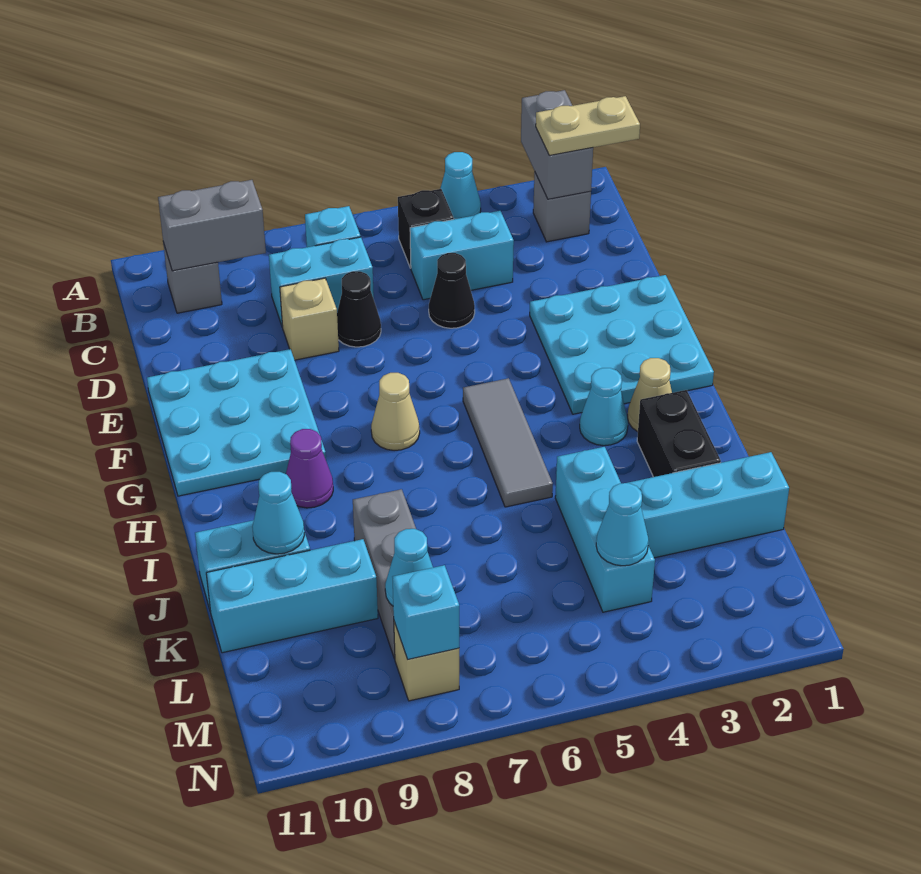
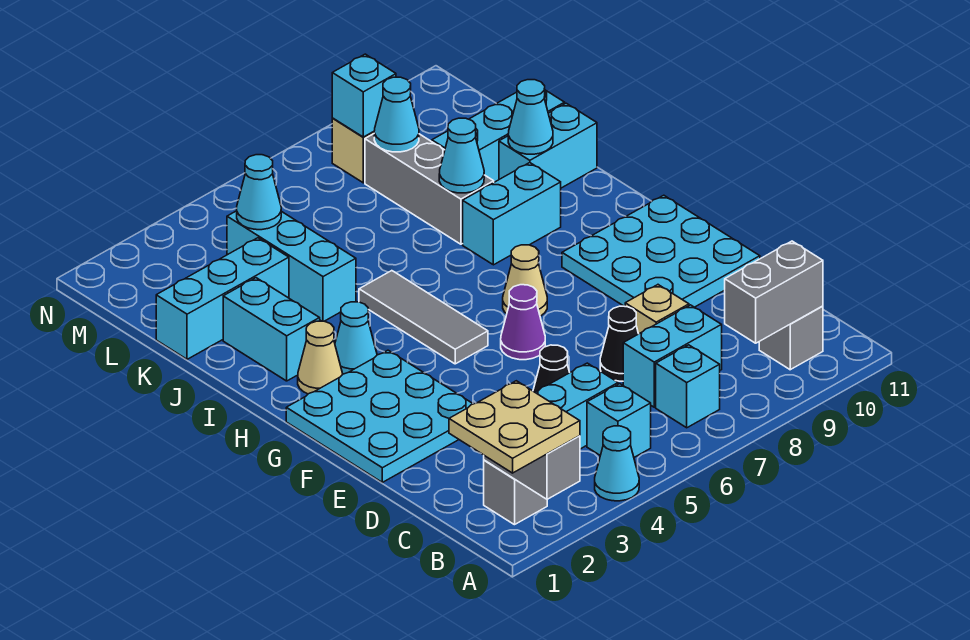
tan 1x2 plate [536,96,640,155] -> tan 2x2 plate [449,381,580,473]
black 1x1 brick [398,189,454,268] -> cyan 1x1 brick [587,384,651,457]
purple 1x1 cone [286,429,333,508] -> purple 1x1 cone moved to [501,285,545,360]
black 1x2 brick [637,390,721,477] -> cyan 1x2 brick [223,278,320,381]
none -> cyan 1x2 brick [463,163,561,265]
none -> cyan 1x1 cone [439,118,484,193]

